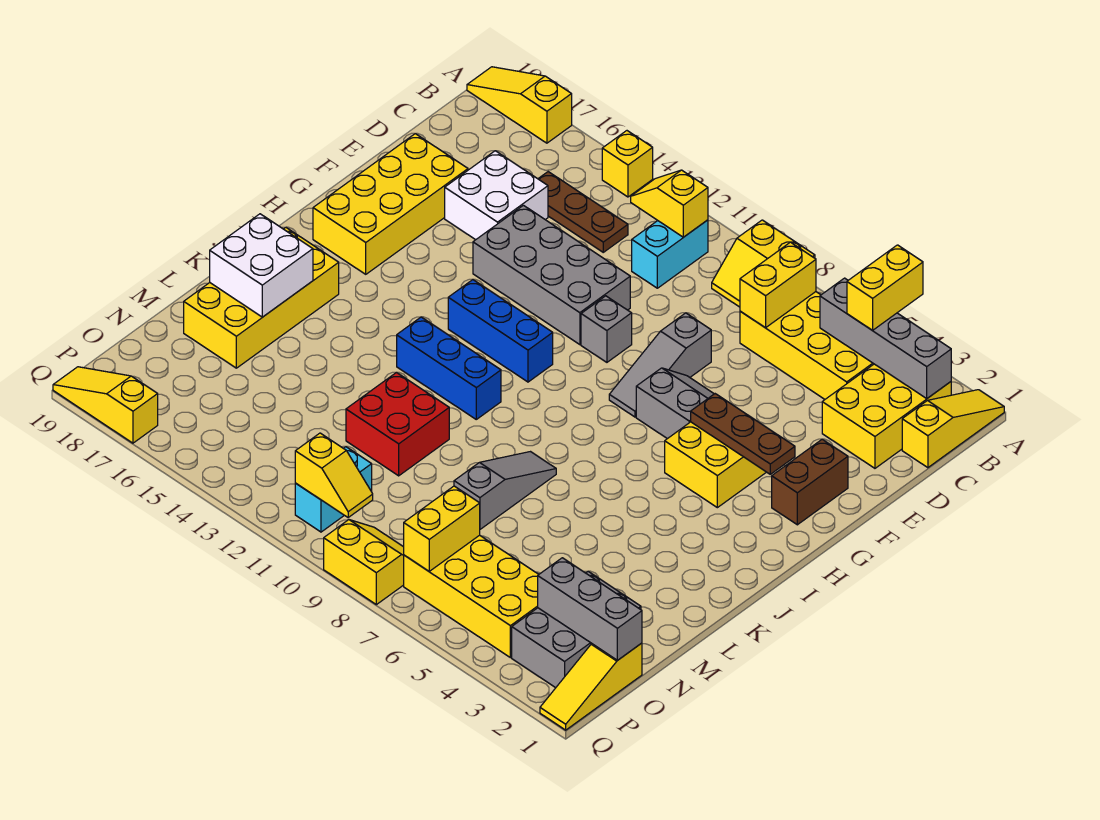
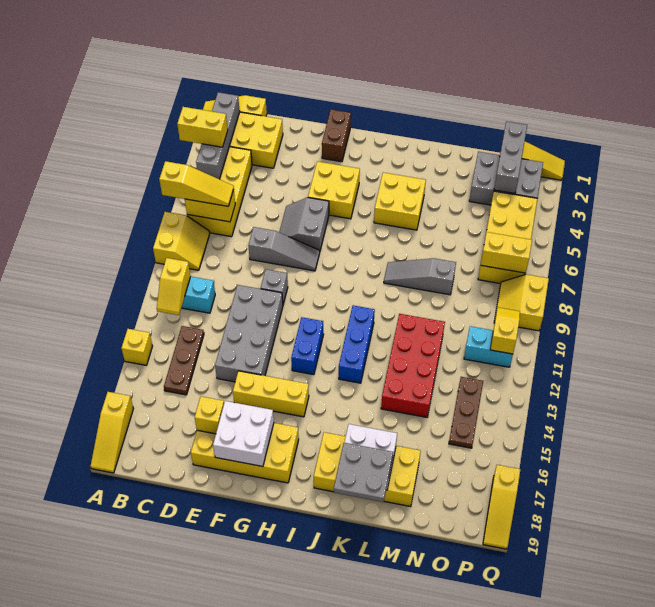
none -> yellow 1x3 slope [159,161,234,206]
white 2x2 brick [445,151,548,240] -> white 2x2 brick moved to [213,401,274,467]
none -> yellow 1x1 brick [195,396,224,434]
brown 1x2 brick [772,439,848,525] -> brown 1x2 brick turned to [322,109,351,162]
none -> yellow 1x3 brick [233,371,309,417]
brown 1x3 plate [691,394,795,474] -> brown 1x3 plate moved to [449,377,483,448]
blue 1x3 brick [448,280,553,382] -> blue 1x2 brick [291,317,324,375]
none -> yellow 2x2 brick [374,173,426,230]
none -> grey 2x2 plate [334,443,393,502]
red 2x2 brick [346,372,449,476] -> red 2x4 brick [381,314,445,417]

